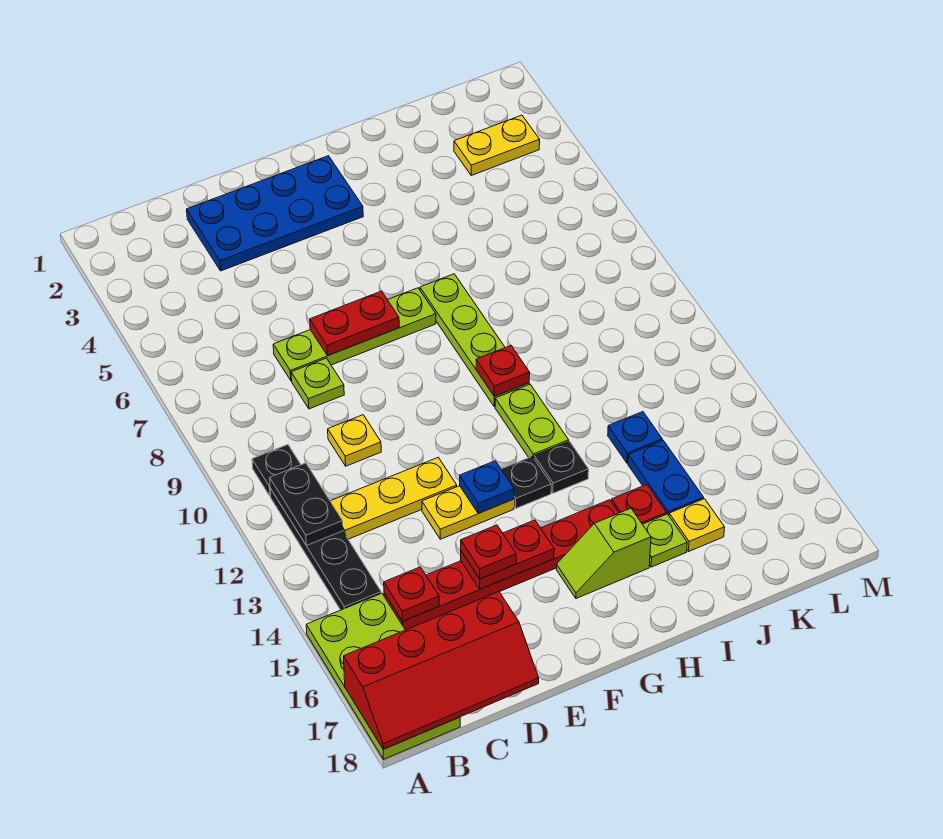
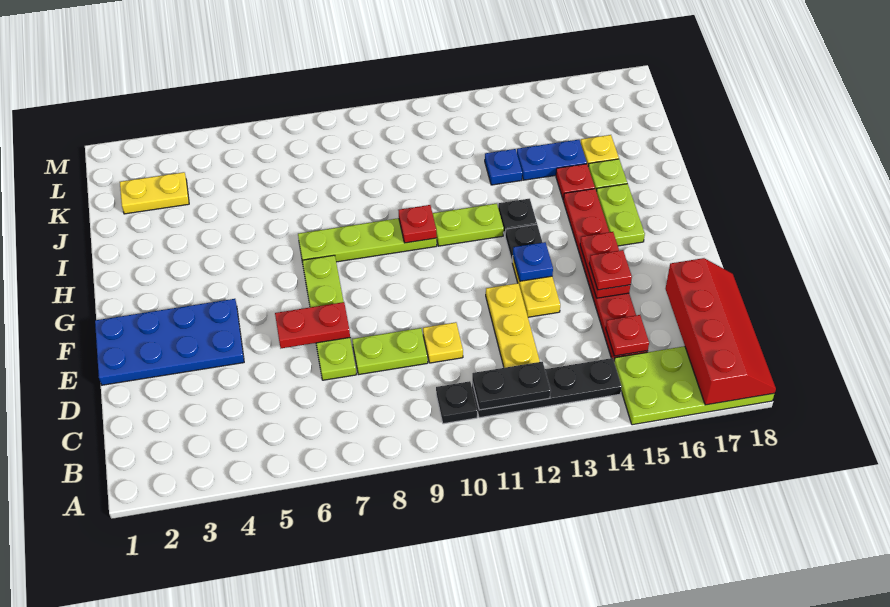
blue 2x4 plate [187,156,363,271] -> blue 2x4 plate turned to [95,299,244,385]
lime 1x1 plate [291,358,344,409] -> lime 1x2 plate [352,328,428,375]
red 1x2 plate [310,291,399,356] -> red 1x2 plate turned to [275,302,350,348]
lime 1x2 slope [556,508,651,598] -> lime 1x2 plate [596,184,645,246]
yellow 1x2 plate [454,115,540,175] -> yellow 1x2 plate turned to [120,172,189,214]

